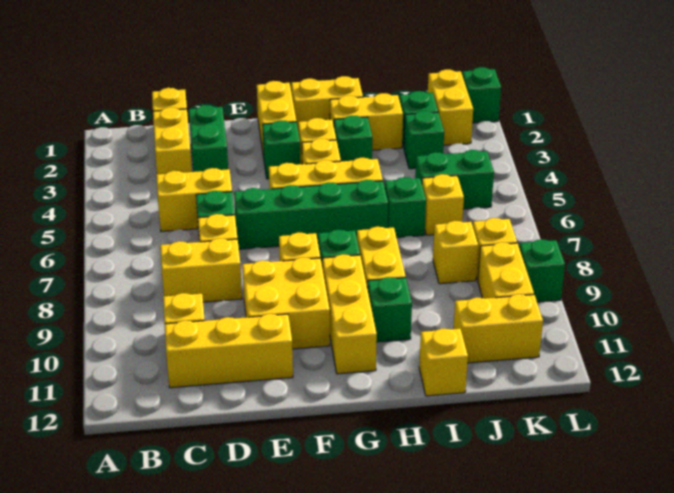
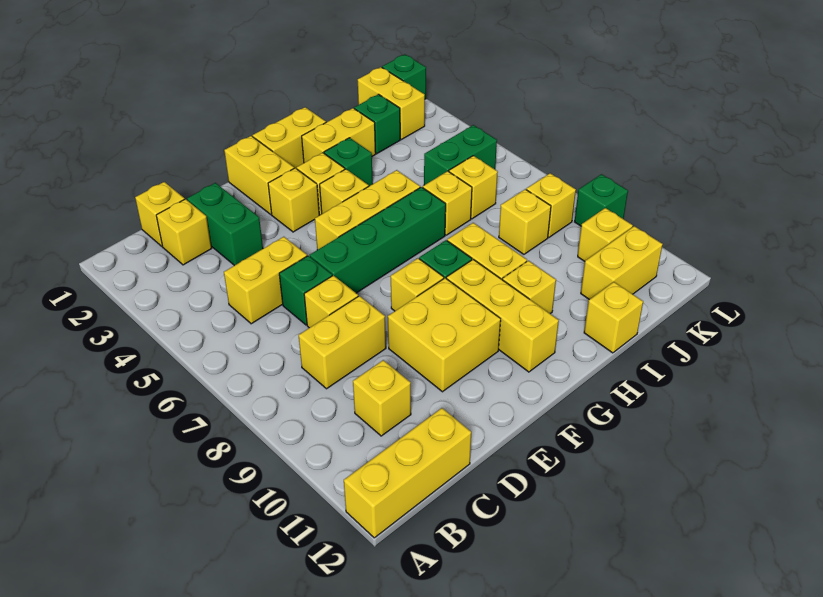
yellow 1x2 brick [153,107,192,174] -> yellow 1x1 brick [156,199,212,265]
yellow 1x3 brick [165,314,293,388] -> yellow 1x3 brick moved to [344,408,471,538]
green 1x1 brick [263,120,300,179] -> yellow 1x1 brick [268,168,319,232]
green 1x1 brick [367,277,412,342] -> yellow 1x1 brick [502,261,556,314]
green 1x1 brick [385,177,426,237] -> yellow 1x1 brick [423,171,472,235]
green 1x1 brick [404,111,444,169] -> none
yellow 1x2 brick [478,242,534,299] -> yellow 1x1 brick [578,208,633,261]

